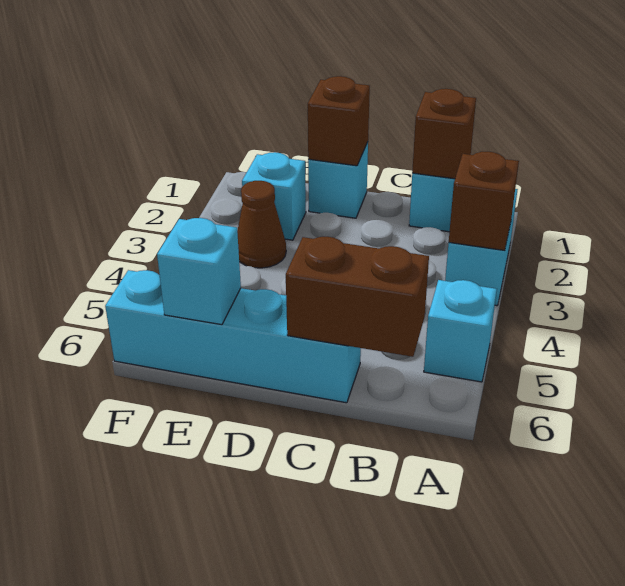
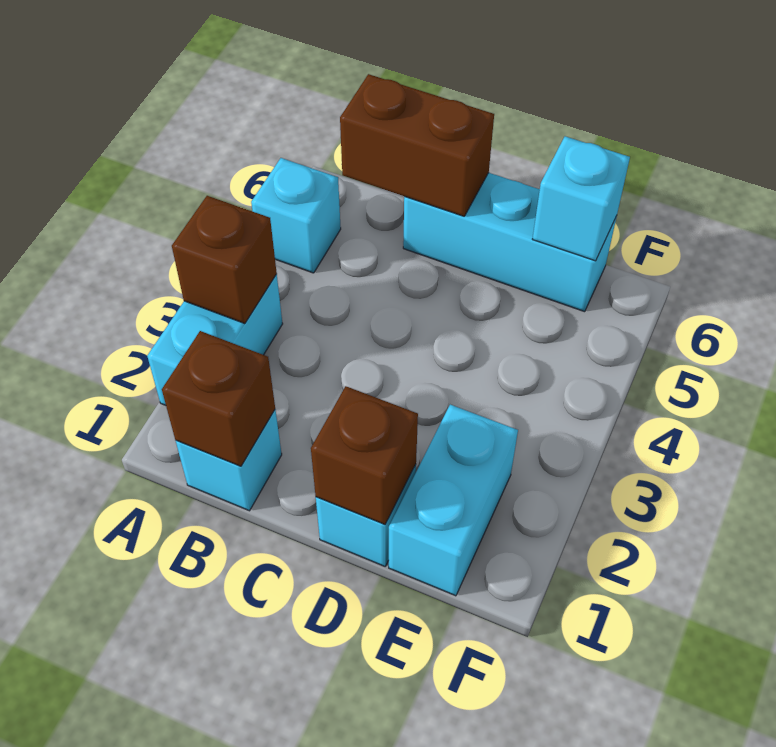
cyan 1x4 brick [105,270,361,403] -> cyan 1x3 brick [403,173,617,312]
cyan 1x1 brick [242,152,306,240] -> cyan 1x2 brick [389,405,518,596]
brown 1x1 cone [237,181,286,268] -> none

